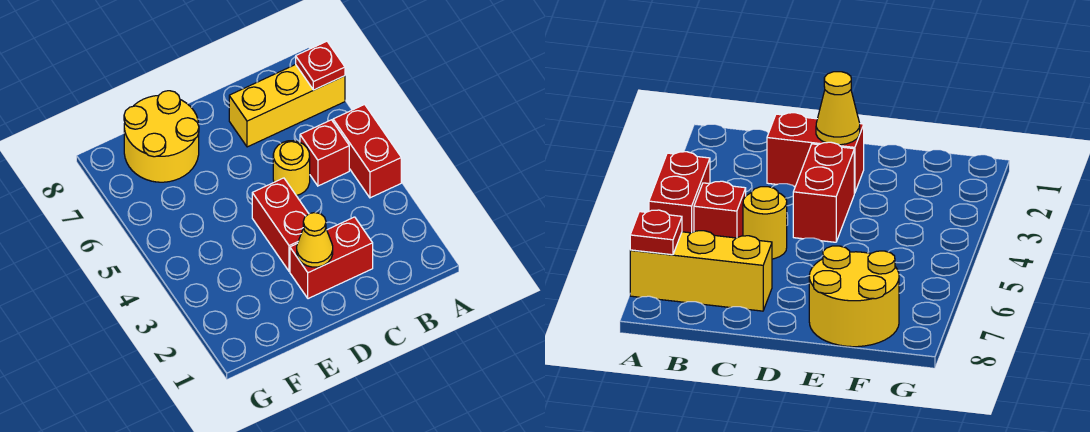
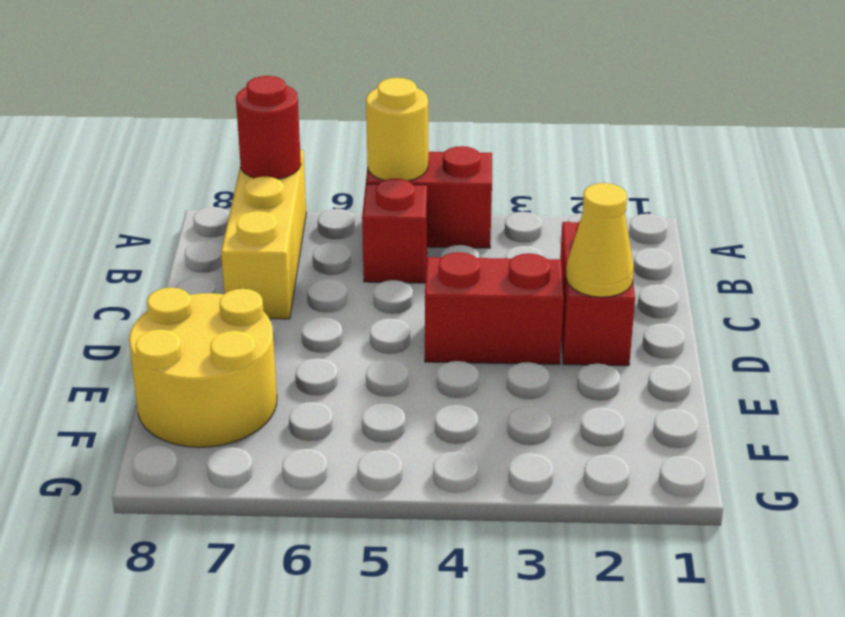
red 1x1 plate [296,41,345,90] -> red 1x1 round brick [236,76,301,179]
yellow 1x1 round brick [273,141,310,196] -> yellow 1x1 round brick moved to [366,78,428,181]

